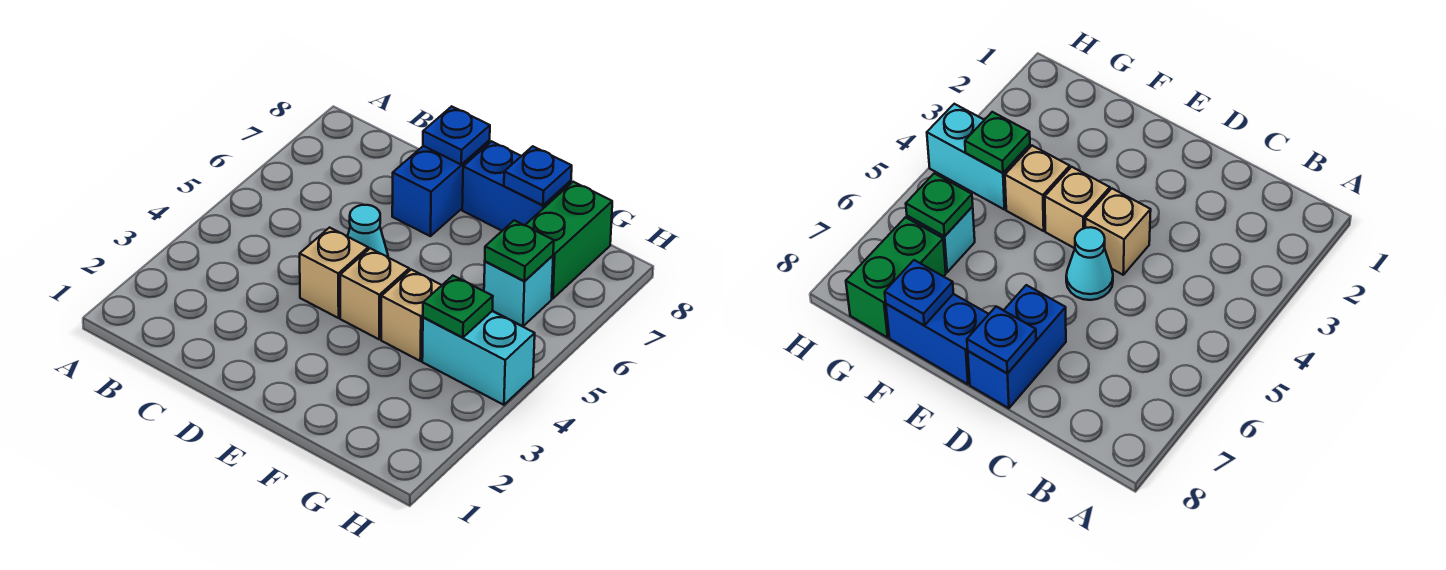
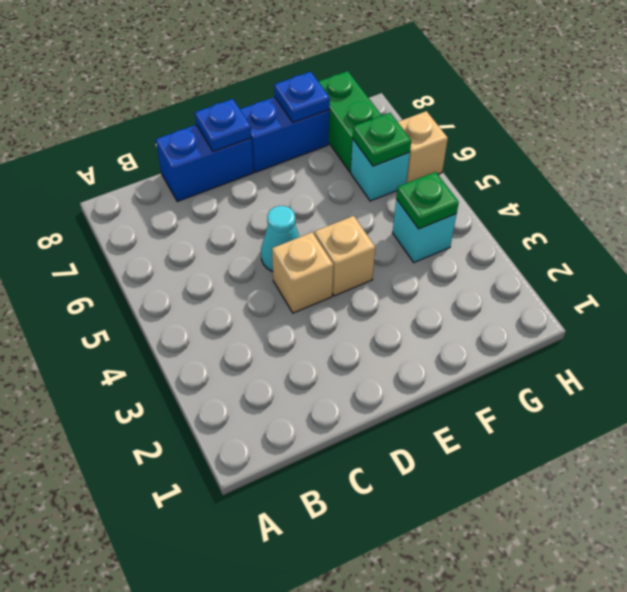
blue 1x2 brick [392,141,490,236] -> blue 1x2 brick turned to [156,125,254,202]
tan 1x1 brick [381,270,442,361] -> tan 1x1 brick moved to [398,111,448,183]
cyan 1x2 brick [422,311,535,405] -> cyan 1x1 brick [393,199,456,262]

